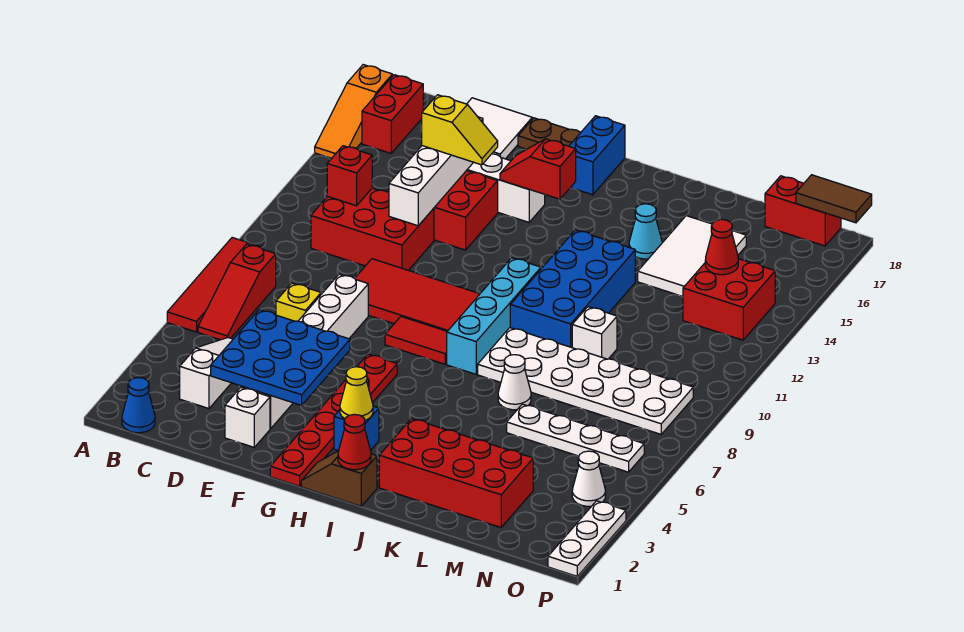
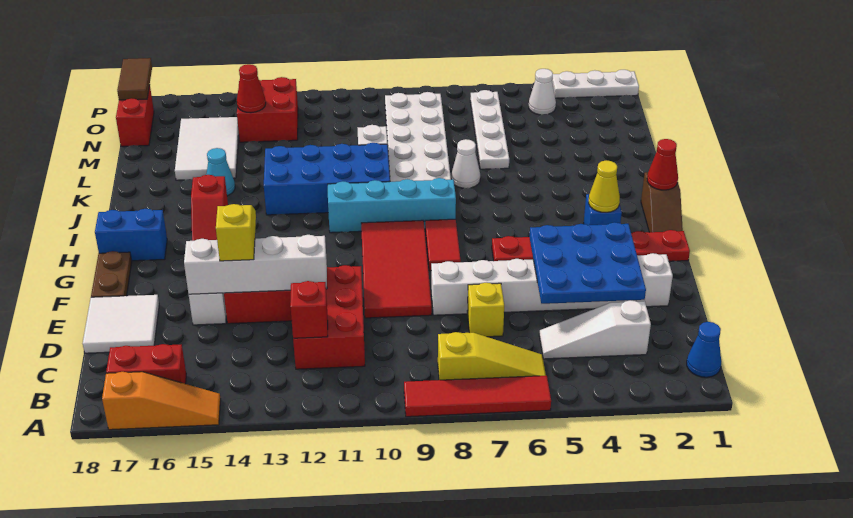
red 1x3 slope [198,244,276,340] -> yellow 1x3 slope [438,332,546,380]
red 2x4 brick [379,419,533,527] -> none
white 2x3 tile [638,216,746,296] -> white 2x3 tile turned to [175,117,239,180]

